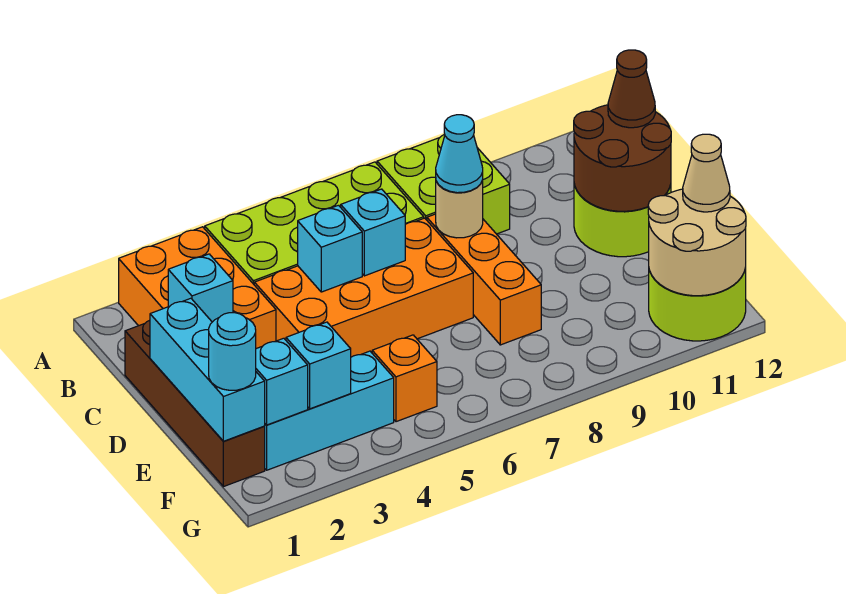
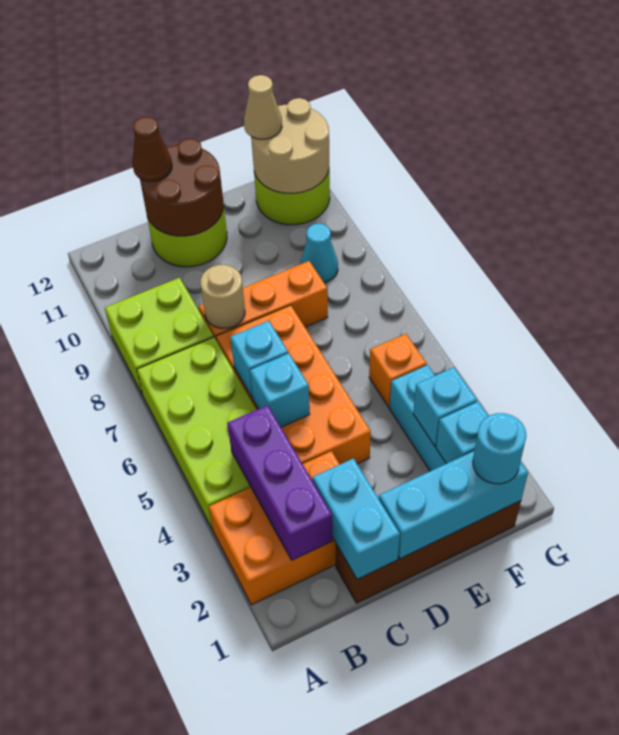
none -> purple 1x3 brick [227,405,332,560]
cyan 1x1 brick [168,254,233,322] -> cyan 1x2 brick [313,458,400,579]
cyan 1x1 cone [436,115,483,193] -> cyan 1x1 cone moved to [301,223,338,283]

